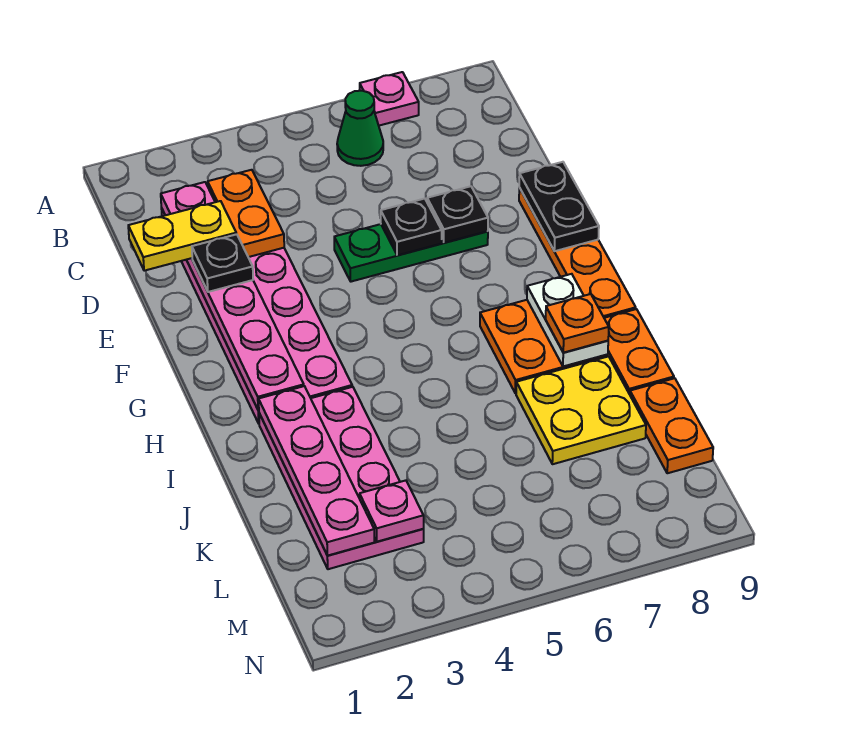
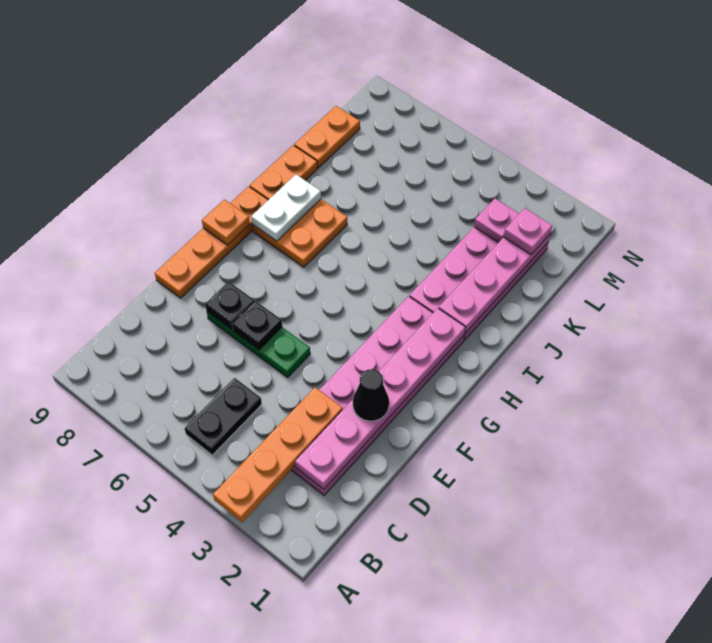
pink 1x1 plate [360,72,419,126] -> pink 1x1 plate moved to [504,208,552,254]
green 1x1 cone [337,91,383,166] -> none
orange 1x2 plate [208,170,284,257] -> orange 1x4 plate [213,387,343,522]
yellow 1x2 plate [128,201,236,271] -> none
black 1x1 plate [192,234,253,292] -> black 1x1 cone [353,369,389,421]
black 1x2 plate [519,162,599,251] -> black 1x2 plate moved to [184,378,262,455]
orange 1x1 plate [546,294,609,353] -> orange 1x1 plate moved to [202,199,250,245]
yellow 2x2 plate [516,356,646,464] -> none

